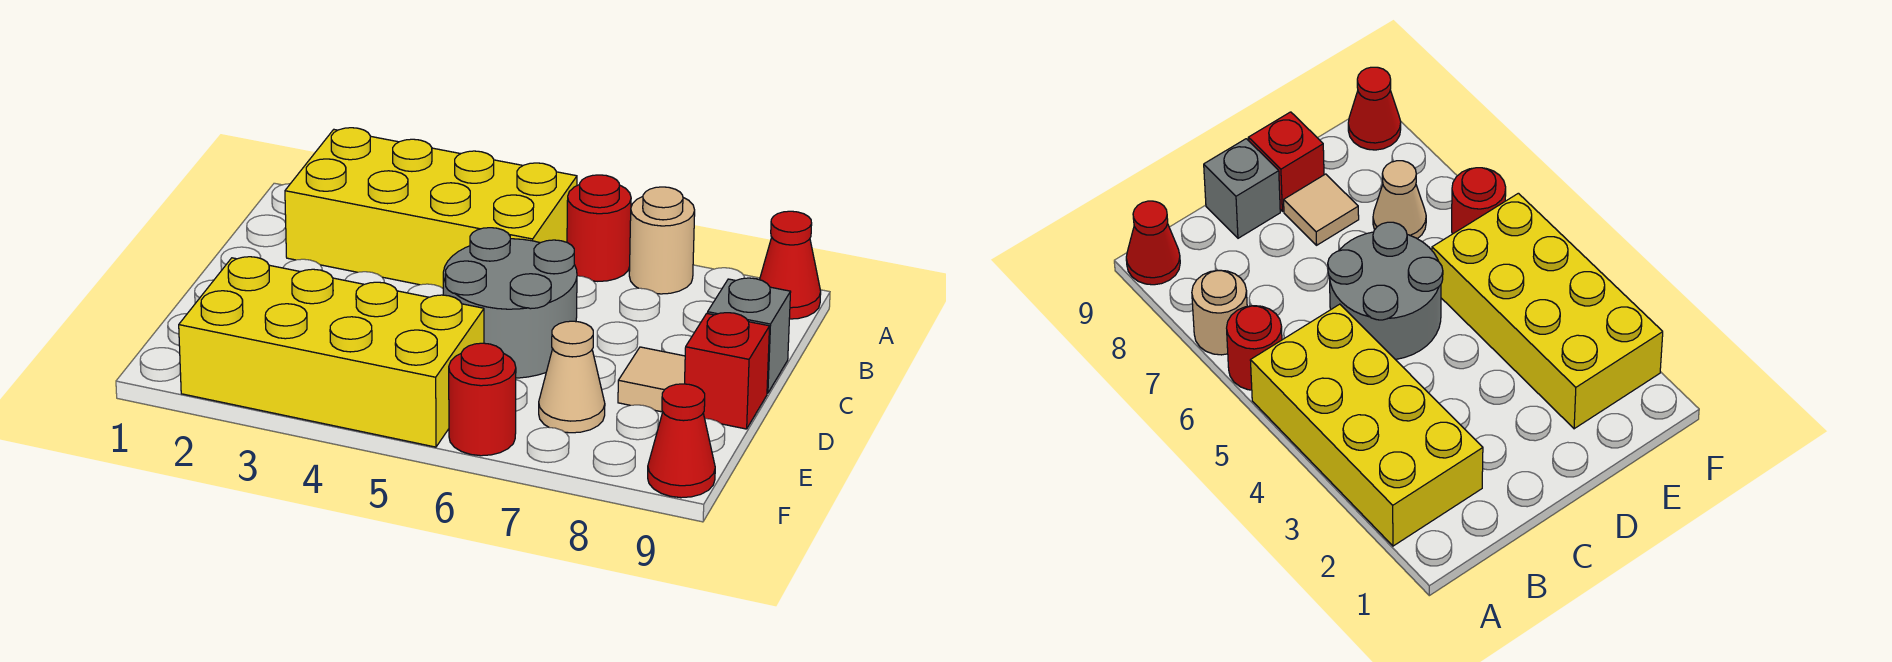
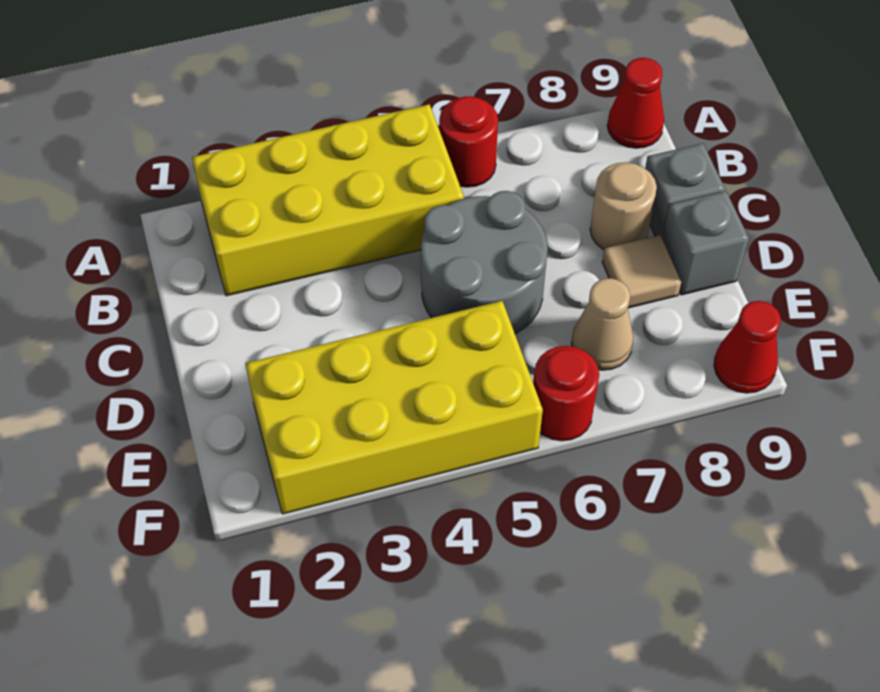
tan 1x1 round brick [629,187,695,294] -> tan 1x1 round brick moved to [590,162,657,250]
red 1x1 brick [685,313,770,429] -> grey 1x1 brick [662,191,749,295]

